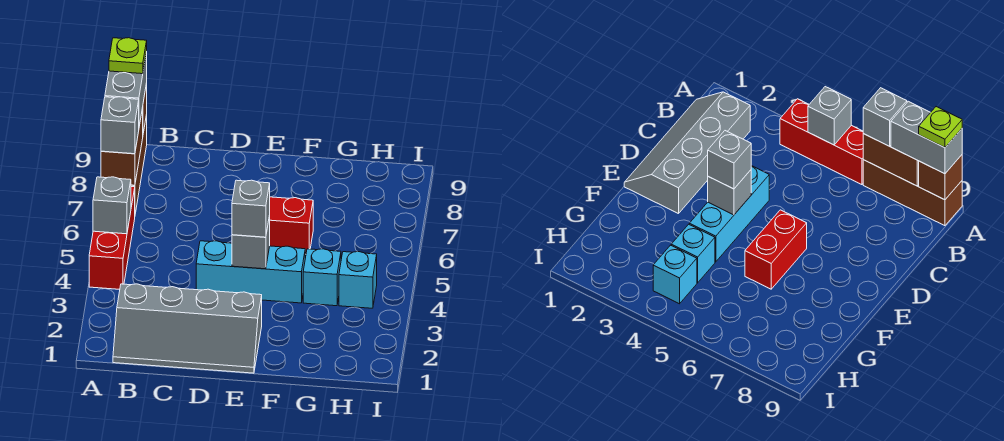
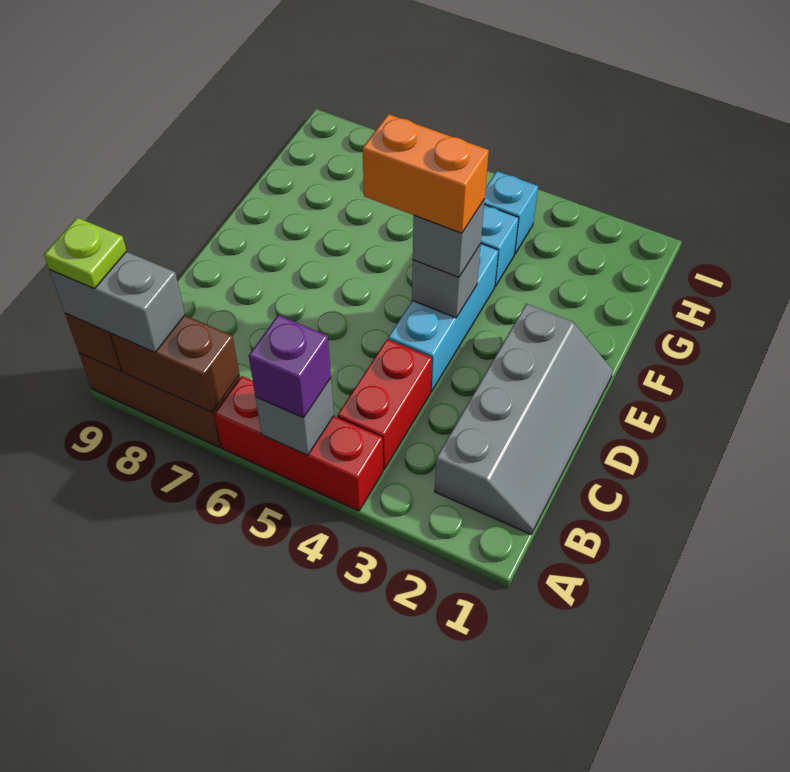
none -> purple 1x1 brick [249,315,331,418]
grey 1x1 brick [101,97,139,154] -> none
none -> orange 1x2 brick [363,114,489,233]
red 1x2 brick [269,197,313,254] -> red 1x2 brick moved to [337,339,432,469]

